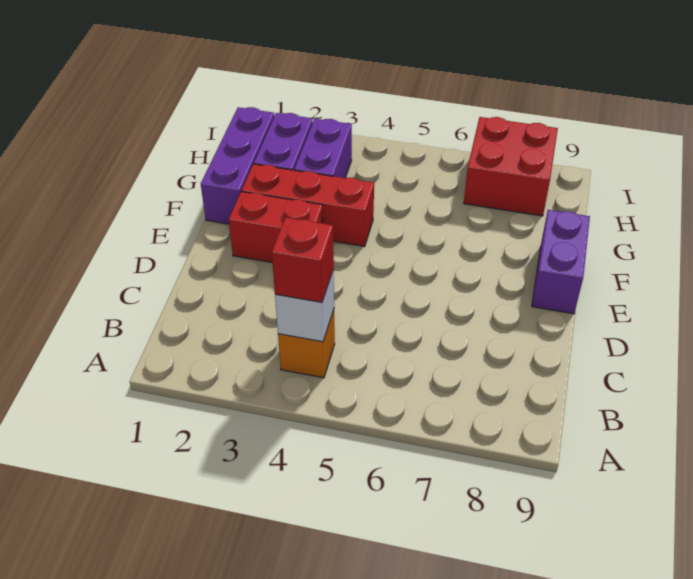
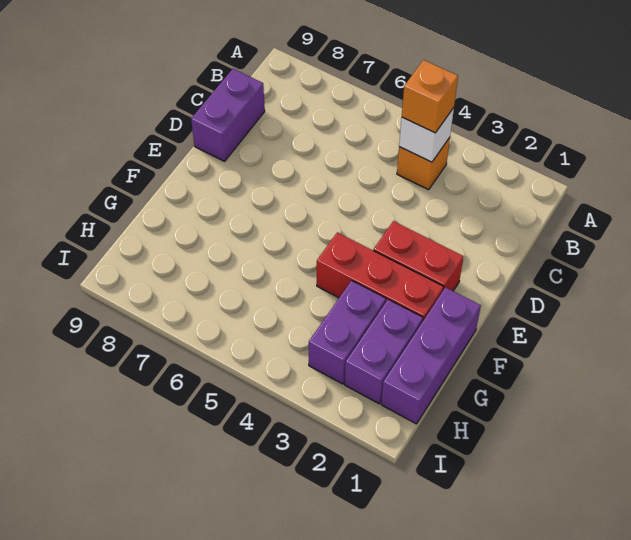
red 1x1 brick [272,217,334,302] -> orange 1x1 brick [402,60,458,133]
purple 1x2 brick [532,210,590,314] -> purple 1x2 brick moved to [191,69,265,161]
red 2x2 brick [464,117,558,216] -> none

